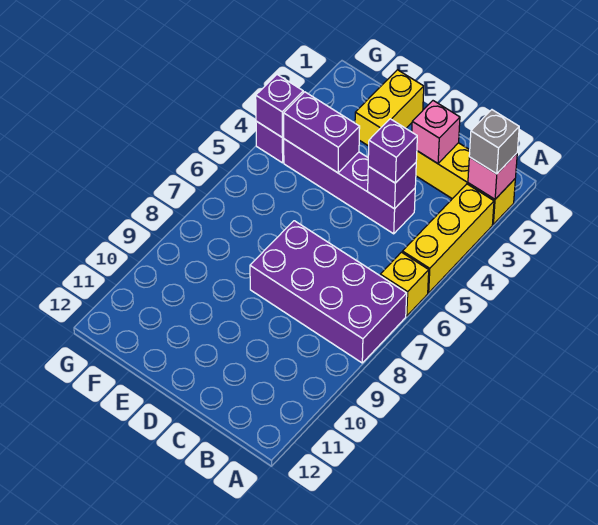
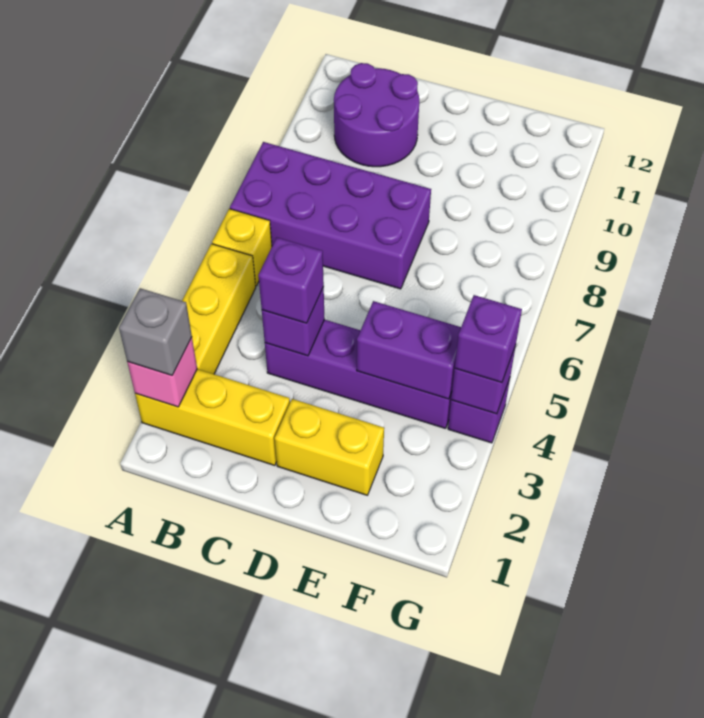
none -> purple 2x2 round brick [334,63,419,167]
pink 1x1 brick [412,101,460,164] -> none
yellow 1x2 brick [355,70,424,146] -> yellow 1x2 brick turned to [275,399,384,495]
none -> purple 1x1 brick [455,295,522,383]

